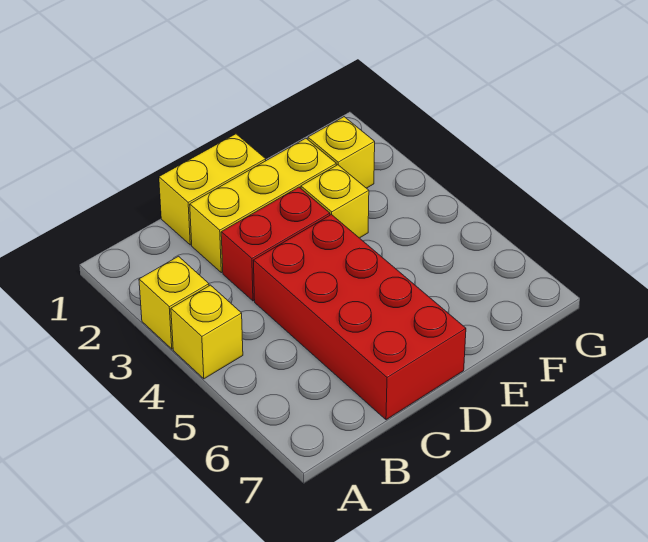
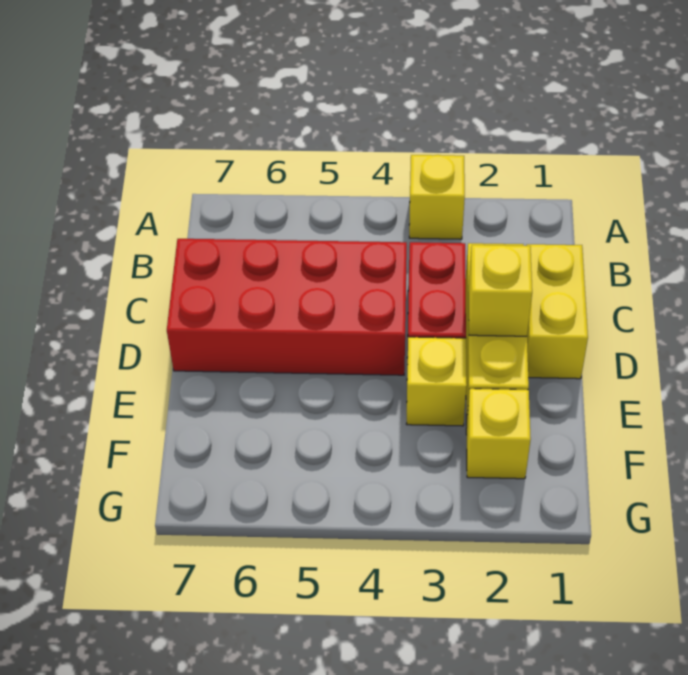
yellow 1x1 brick [171,285,243,379] -> yellow 1x1 brick moved to [469,245,532,336]

